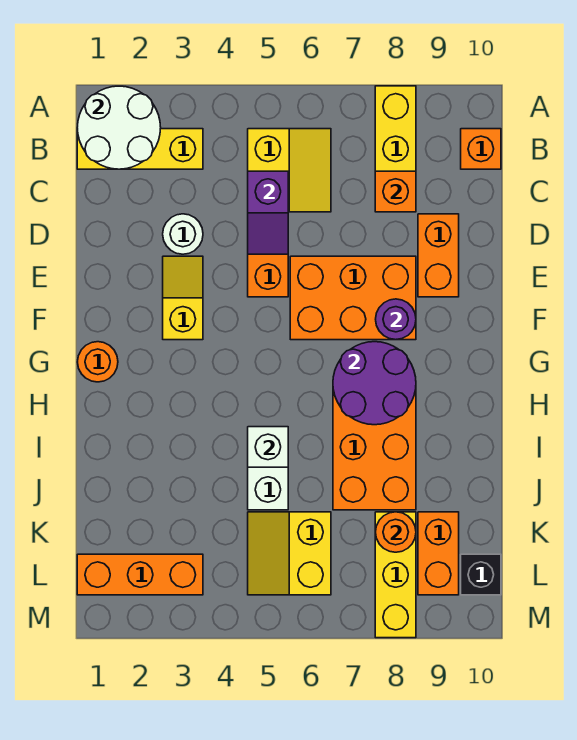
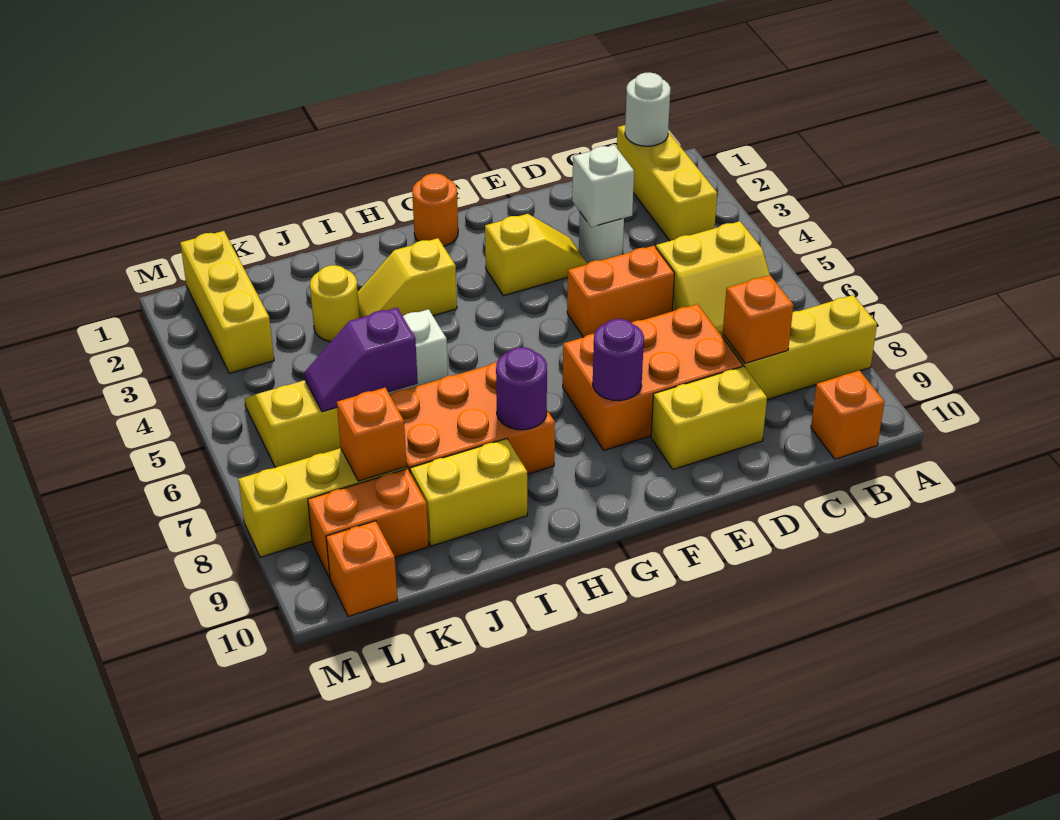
white 2x2 round brick [77,86,161,169] -> white 1x1 round brick [625,72,670,146]
purple 1x2 slope [248,171,288,254] -> purple 1x2 slope moved to [305,308,418,412]
orange 1x2 brick [418,214,459,297] -> yellow 1x2 brick [651,366,767,469]
orange 2x3 brick [290,256,416,340] -> orange 2x3 brick turned to [563,304,743,450]
purple 2x2 round brick [333,342,416,425] -> purple 1x1 round brick [496,347,547,430]
none -> yellow 1x2 slope [358,238,457,318]
white 1x1 brick [248,427,288,467] -> white 1x1 brick moved to [572,145,634,227]
none -> yellow 1x2 brick [410,439,527,546]
none -> yellow 1x1 round brick [310,265,360,342]
orange 1x1 round brick [375,512,416,552] -> orange 1x1 brick [337,388,407,481]
orange 1x3 brick [77,554,203,595] -> yellow 1x3 brick [180,231,274,373]
black 1x1 brick [461,554,501,595] -> orange 1x1 brick [326,521,398,617]

